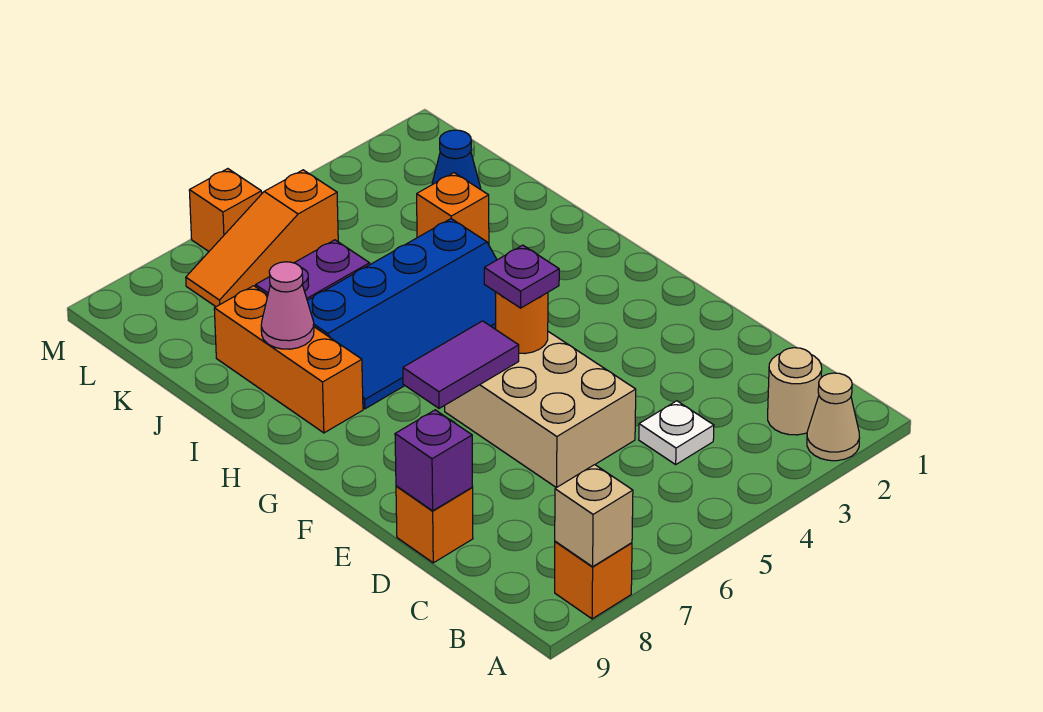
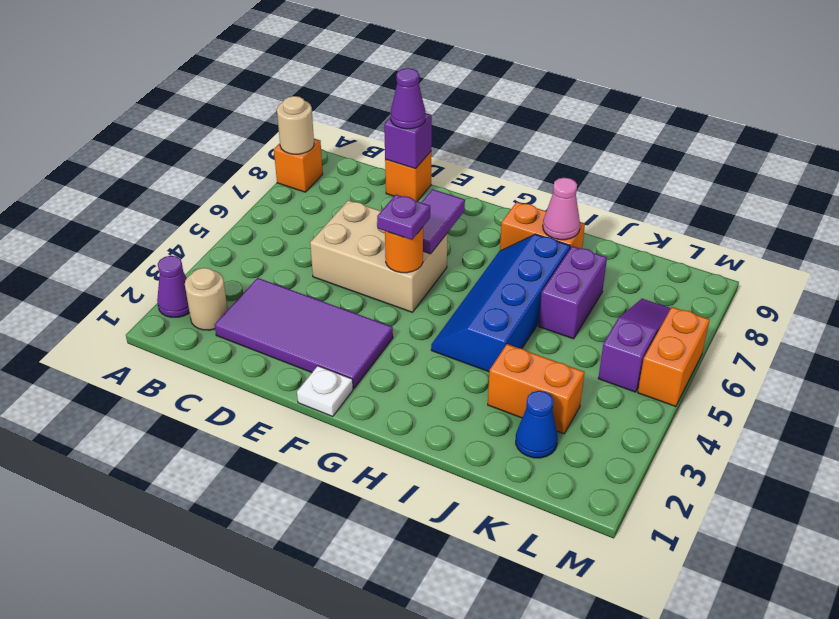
tan 1x1 cone [807,373,859,461] -> purple 1x1 cone [157,256,190,317]
tan 1x1 brick [555,465,633,567] -> tan 1x1 round brick [277,96,314,154]
none -> purple 2x4 tile [215,278,393,389]
white 1x1 plate [639,401,714,464] -> white 1x1 plate moved to [297,366,353,416]
none -> purple 1x1 cone [391,68,426,129]
orange 1x3 brick [214,286,363,433] -> orange 1x2 brick [500,202,585,251]
orange 1x1 brick [417,173,489,245] -> orange 1x2 brick [488,344,584,434]
orange 1x3 slope [186,170,338,307] -> purple 1x3 slope [598,299,671,392]
orange 1x1 brick [189,169,262,251] -> orange 1x2 brick [638,307,710,406]

